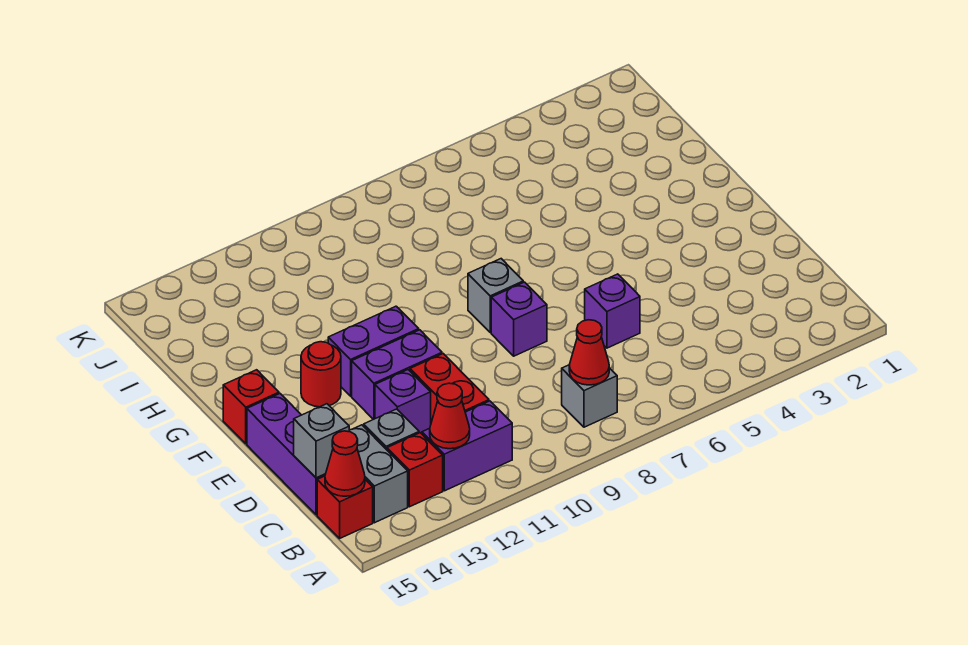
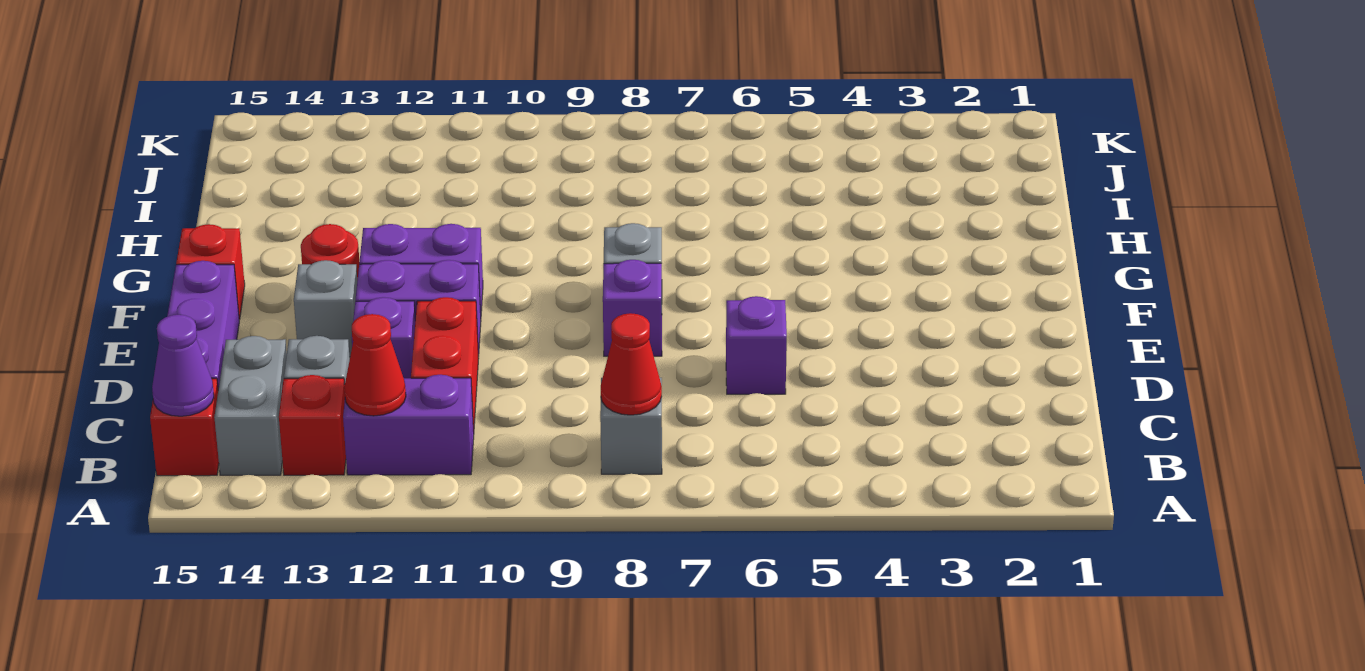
red 1x1 cone [325,431,365,496] -> purple 1x1 cone [152,315,214,416]
grey 1x1 brick [294,404,349,478] -> grey 1x1 brick moved to [294,260,357,357]

